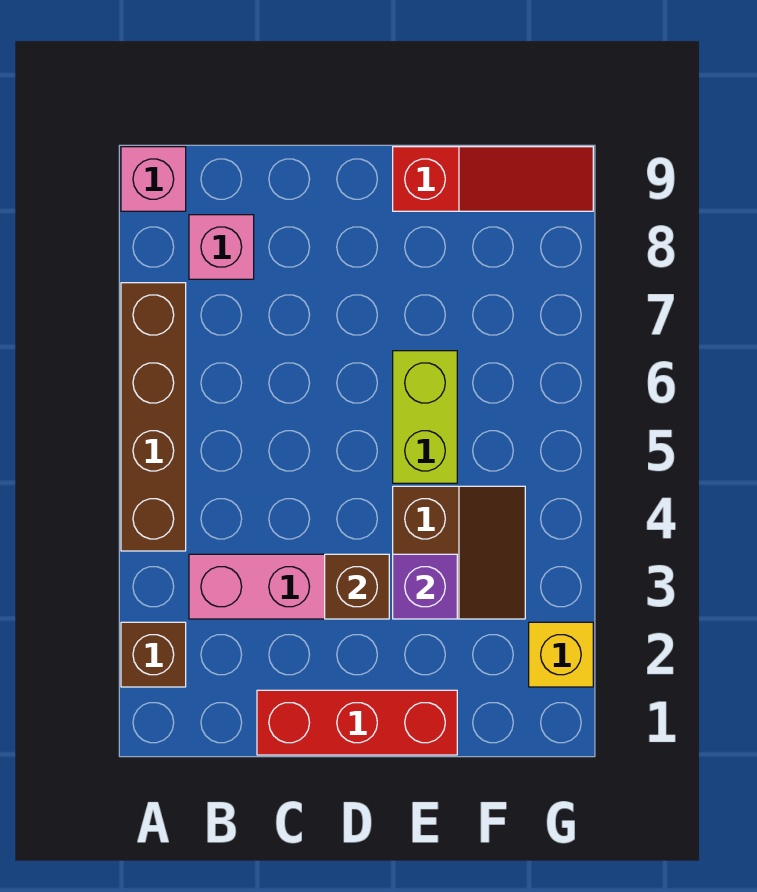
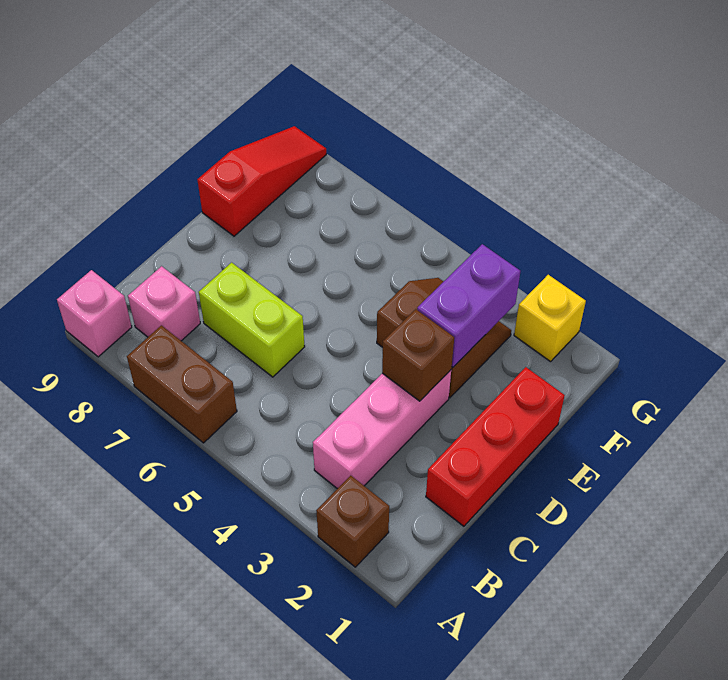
brown 1x4 brick [121,283,186,551] -> brown 1x2 brick [127,325,237,443]
purple 1x1 brick [393,554,457,619] -> purple 1x2 brick [417,244,520,367]
lime 1x2 brick [393,351,457,483] -> lime 1x2 brick moved to [199,263,305,377]

